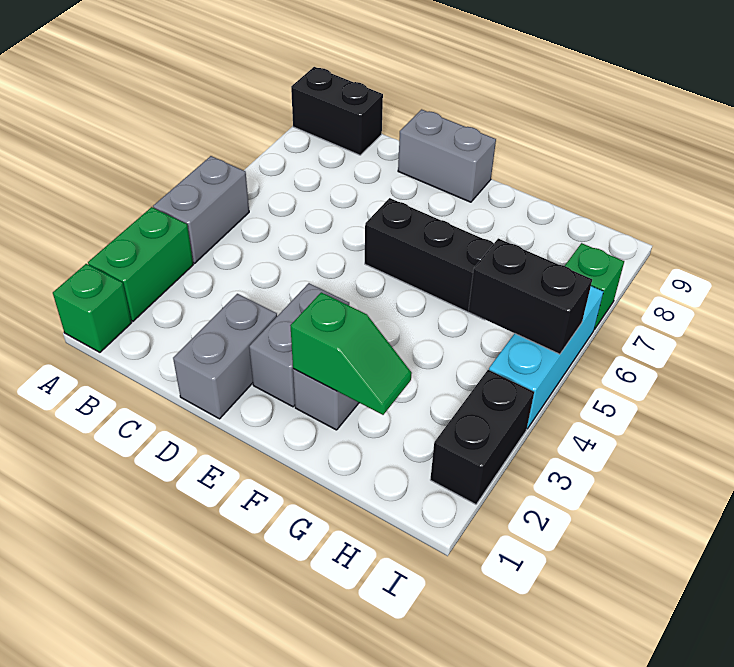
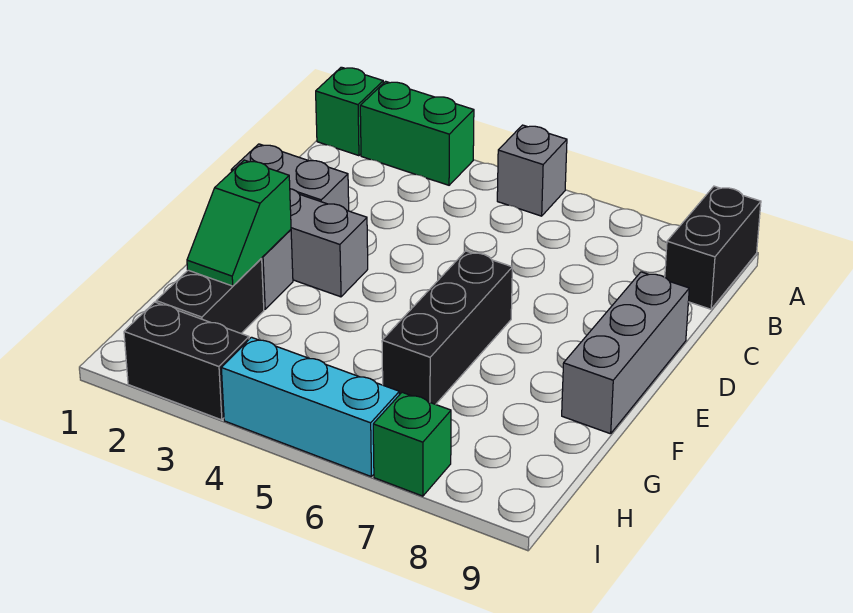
grey 1x2 brick [153,156,249,263] -> grey 1x1 brick [497,125,567,216]
grey 1x2 brick [398,109,496,202] -> grey 1x3 brick [562,272,689,434]
black 1x2 brick [468,238,592,354] -> black 1x2 brick moved to [156,259,264,333]

